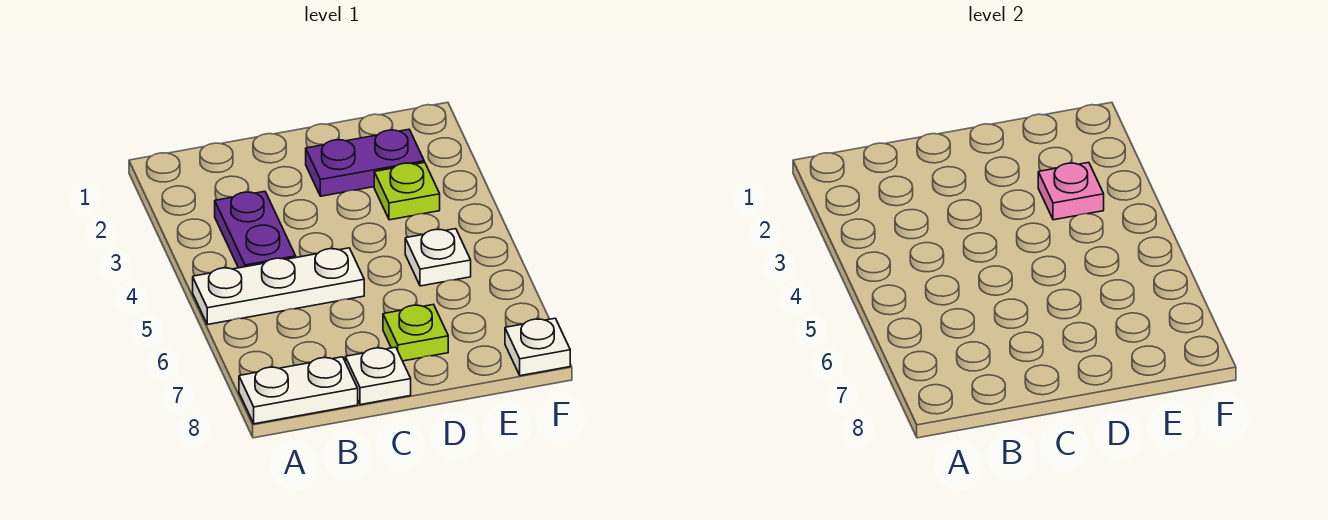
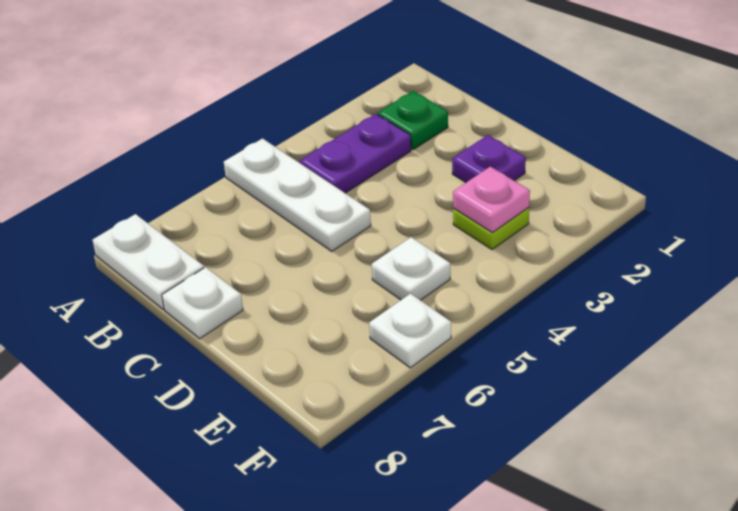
none -> green 1x1 plate [378,91,448,150]
purple 1x2 plate [306,129,424,196] -> purple 1x1 plate [452,135,526,182]
lime 1x1 plate [383,305,448,361] -> none
white 1x1 plate [505,318,570,376] -> white 1x1 plate moved to [369,293,451,368]

